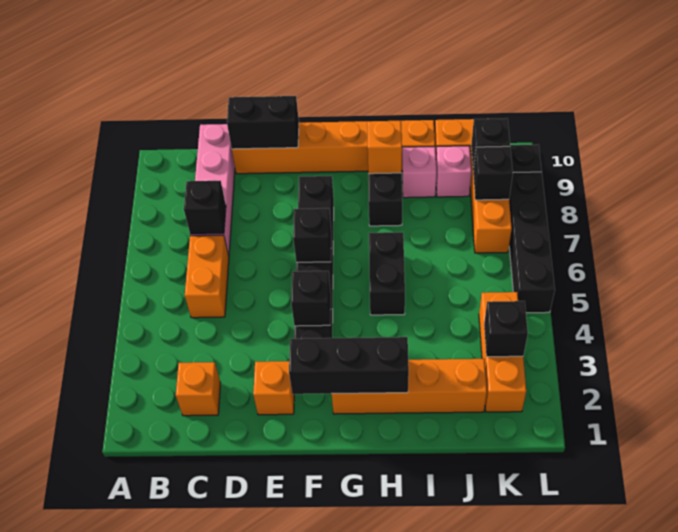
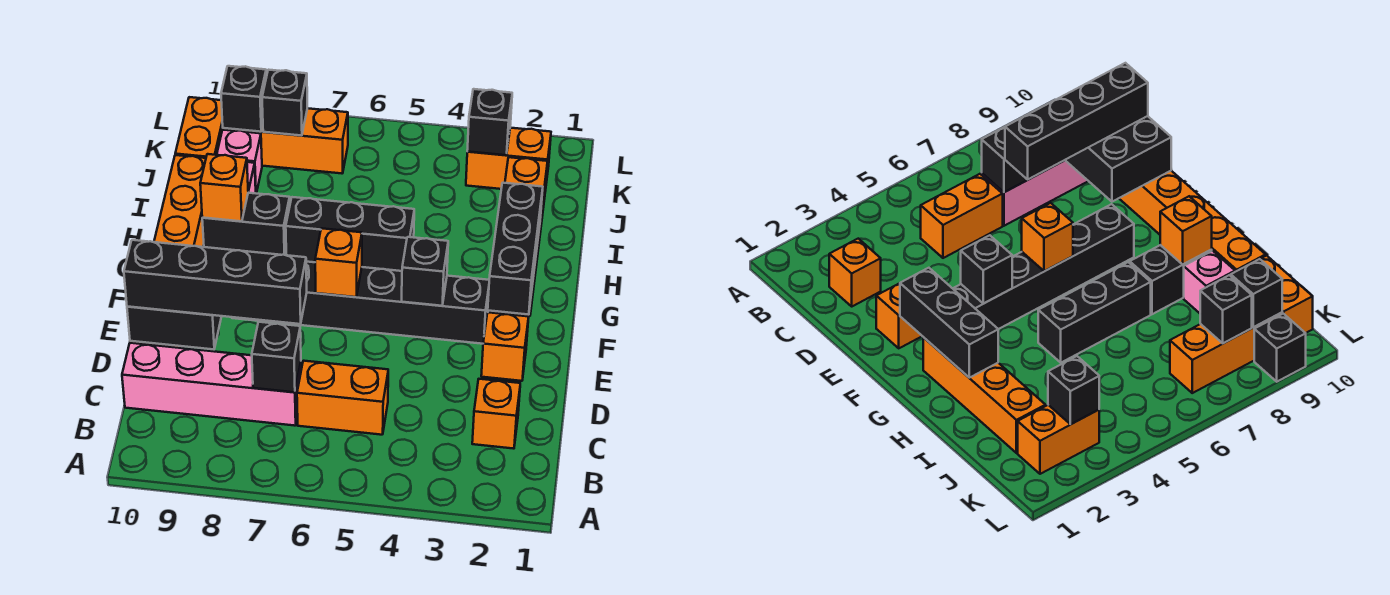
black 1x2 brick [227,96,299,149] -> black 2x2 brick [127,306,222,349]
black 1x1 brick [293,208,331,262] -> orange 1x1 brick [315,228,362,297]
black 1x2 brick [369,232,405,315] -> black 1x3 brick [286,197,414,271]
orange 1x3 brick [479,292,526,412] -> orange 1x2 brick [466,128,551,191]
black 1x4 brick [509,172,555,313] -> black 1x4 brick moved to [124,240,307,324]

